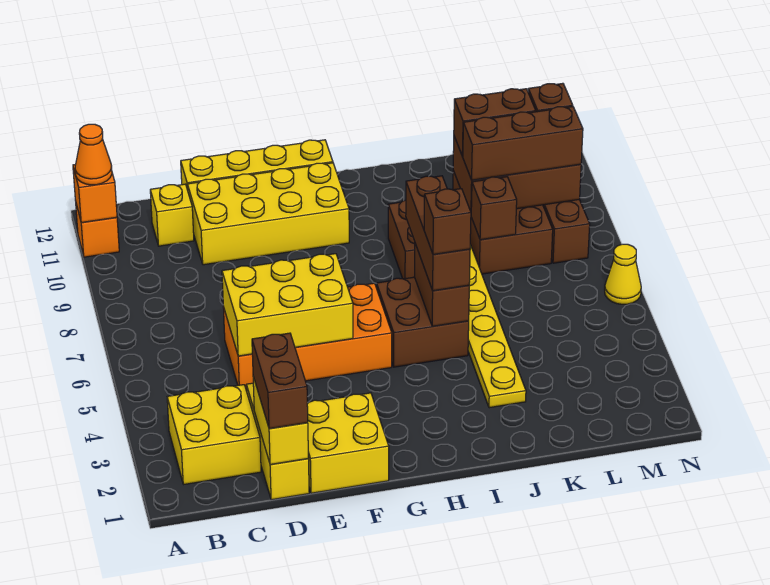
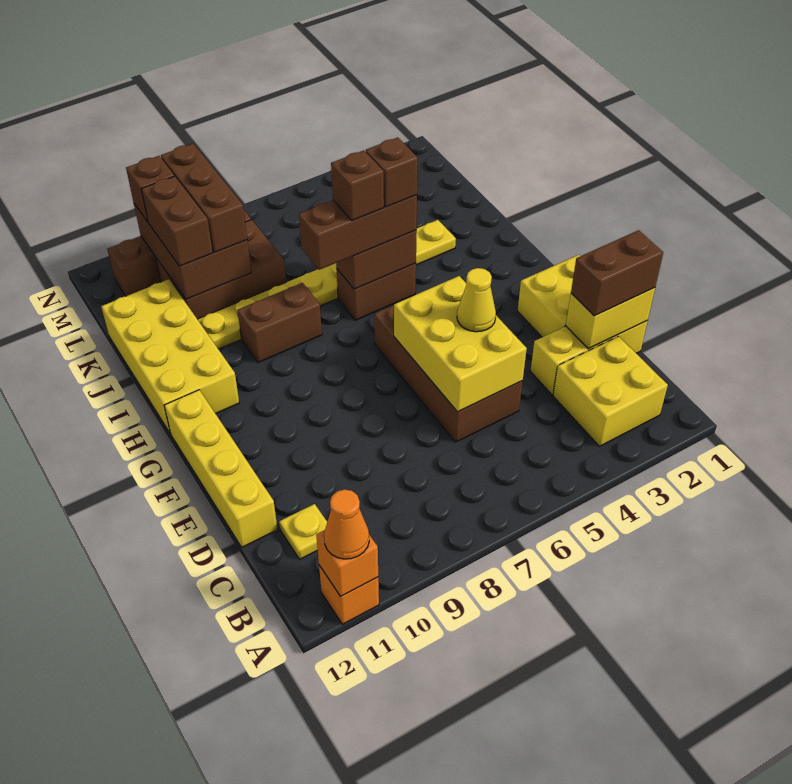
yellow 1x1 brick [150,184,194,246] -> yellow 1x1 plate [279,504,327,559]
orange 2x4 brick [223,283,392,390] -> brown 2x4 brick [374,305,523,442]
yellow 2x4 brick [187,163,349,265] -> yellow 2x4 brick moved to [101,279,239,434]
brown 2x2 brick [377,277,469,367] -> brown 1x2 brick [337,263,416,320]
brown 1x1 brick [471,177,517,240] -> brown 1x1 brick moved to [331,150,384,220]
yellow 1x1 cone [605,244,641,304] -> yellow 1x1 cone moved to [457,268,496,332]

